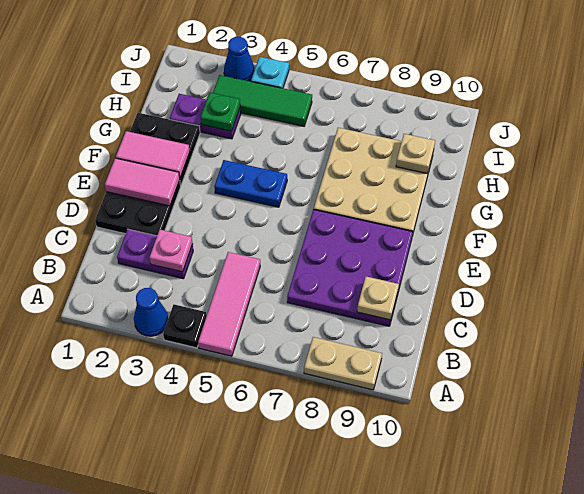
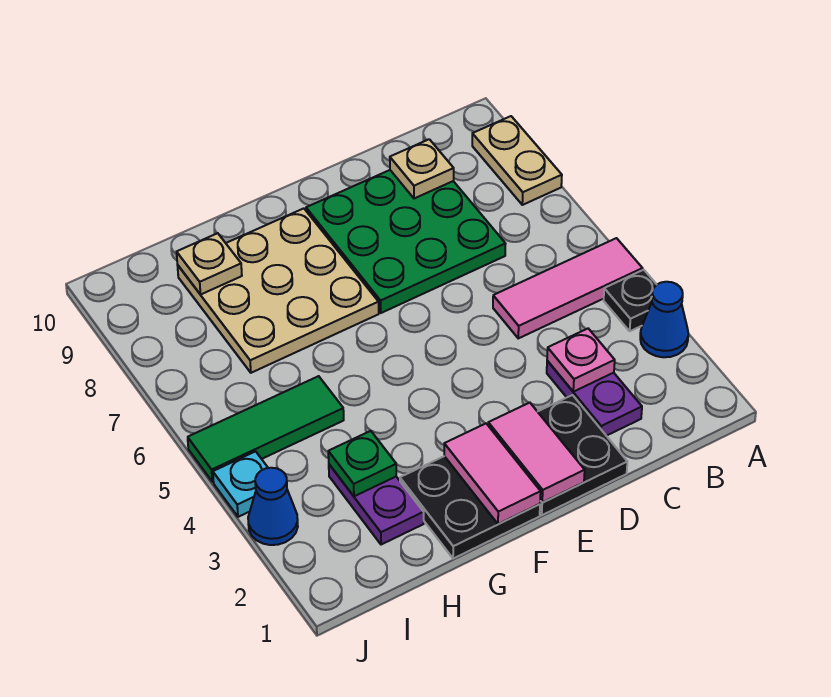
purple 3x3 plate [287,210,413,326] -> green 3x3 plate [306,170,505,313]
blue 1x2 plate [214,160,287,207] -> none
green 1x3 tile [213,75,312,126] -> green 1x3 tile turned to [188,376,344,482]

